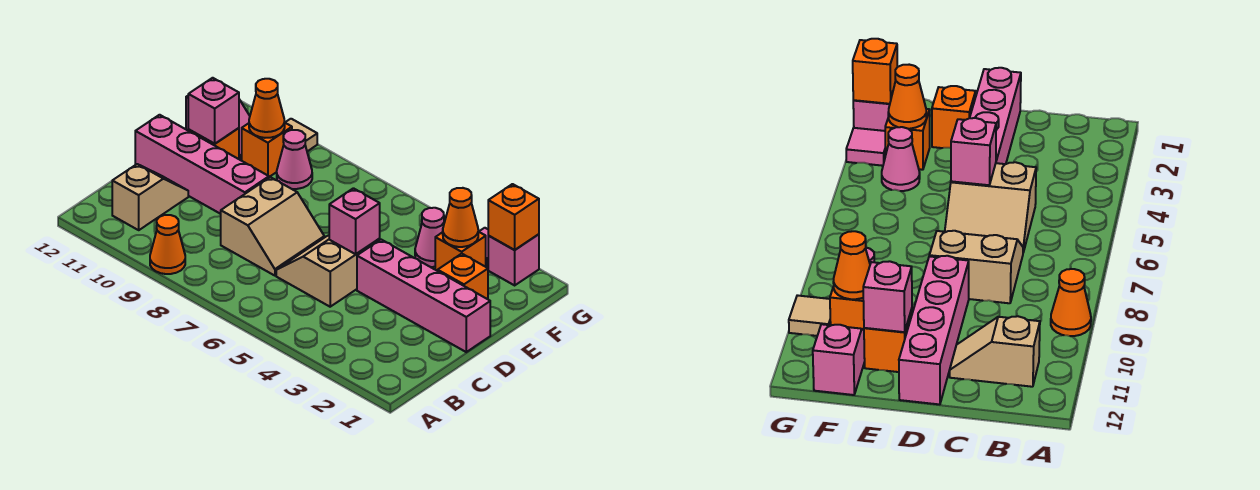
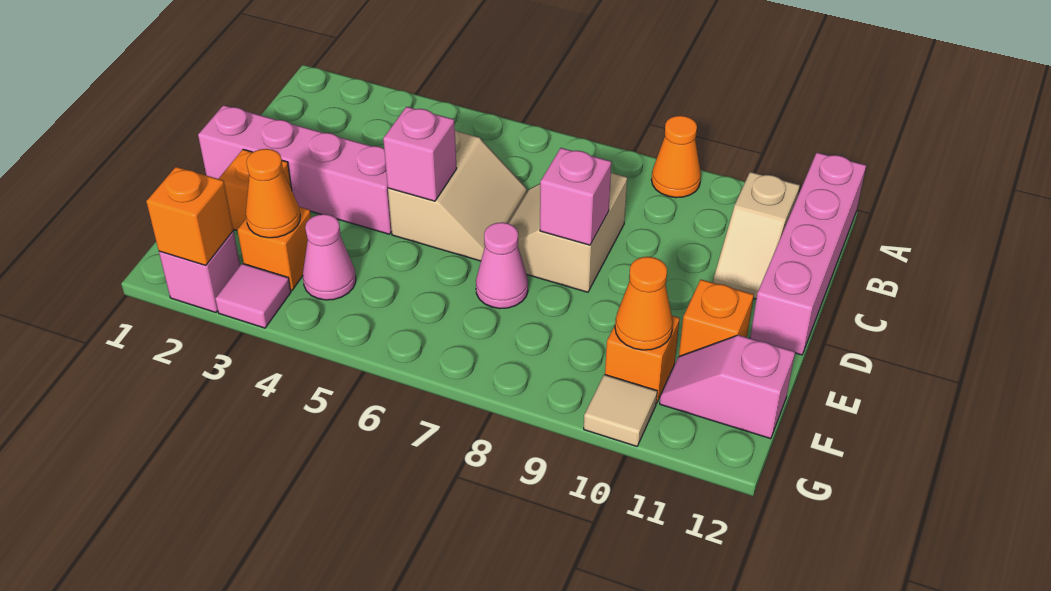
pink 1x4 brick [135,115,269,214] -> pink 1x4 brick turned to [750,153,866,355]
pink 1x1 brick [188,78,239,144] -> pink 1x1 brick moved to [540,148,611,245]
pink 1x1 cone [277,130,312,189] -> pink 1x1 cone moved to [476,222,528,309]

